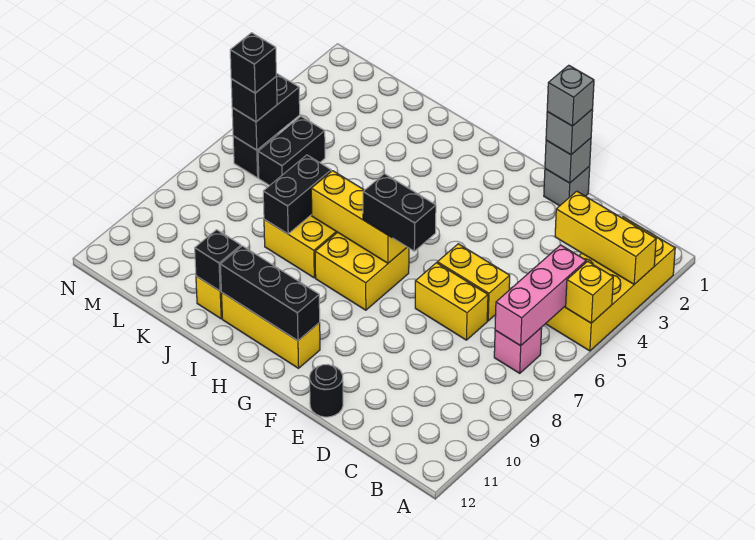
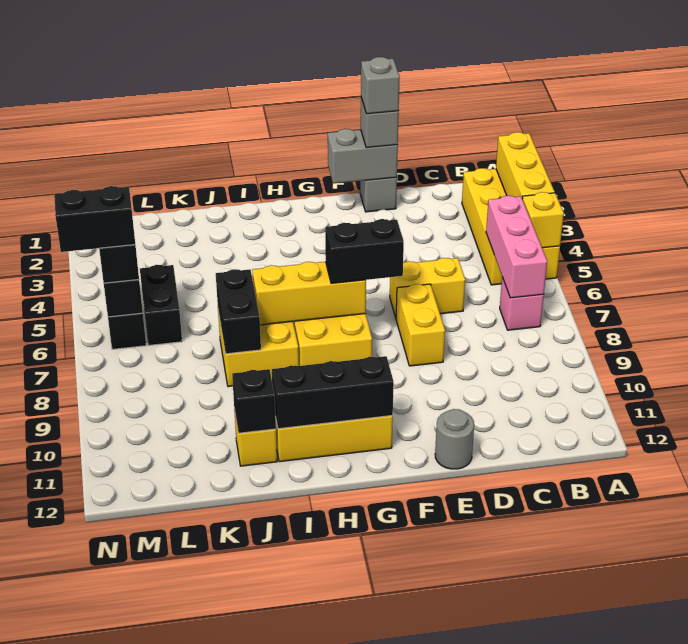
yellow 1x3 brick [555,191,656,284] -> yellow 1x3 brick turned to [496,132,555,199]
yellow 1x2 brick [415,263,488,340] -> yellow 1x2 brick turned to [396,284,445,366]
grey 1x1 brick [545,138,591,183] -> grey 1x2 brick [328,129,398,183]
black 1x1 round brick [310,365,343,417] -> grey 1x1 round brick [435,409,474,469]
black 1x1 brick [230,33,276,93] -> black 1x2 brick [54,186,135,252]

